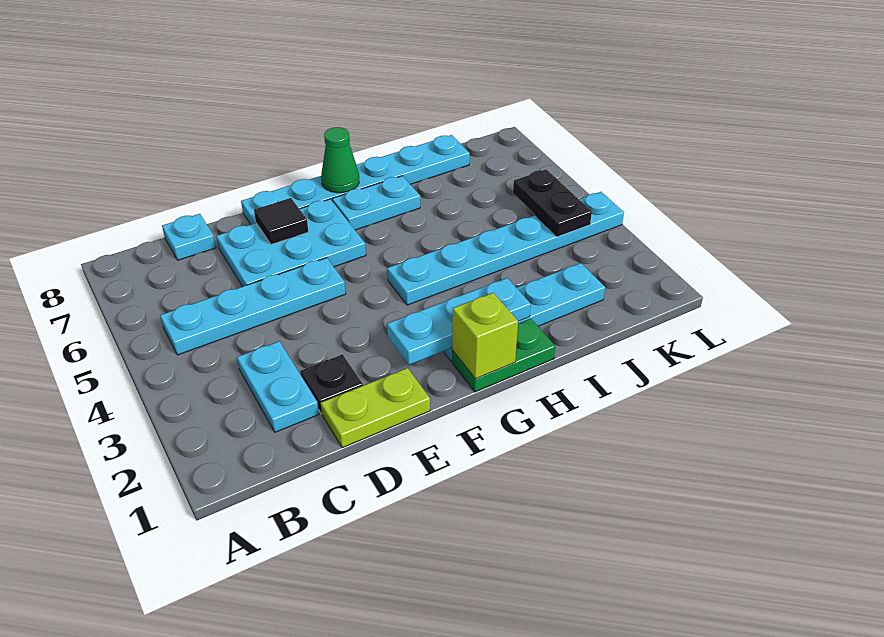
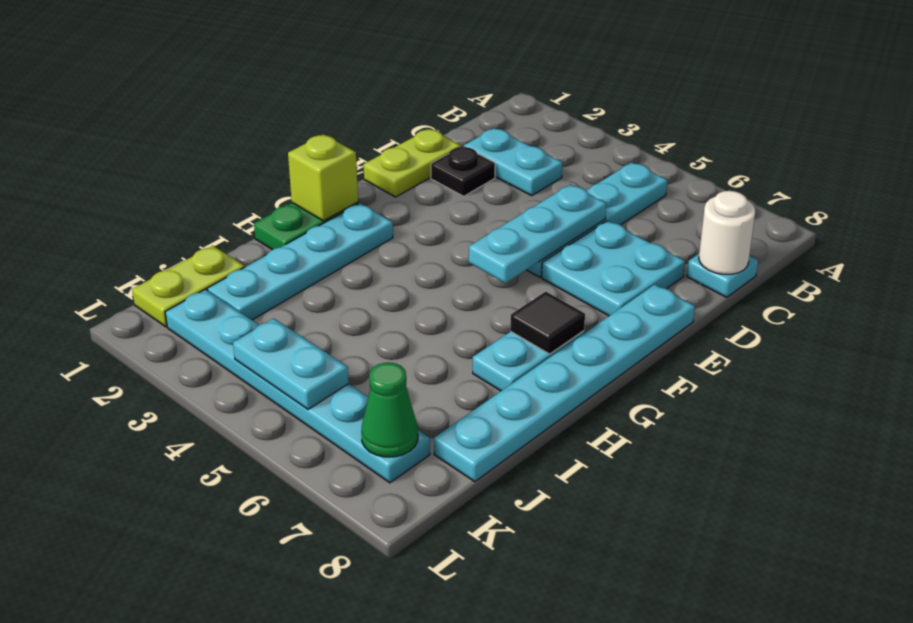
none -> white 1x1 round brick [699,191,755,274]
cyan 2x3 plate [216,199,366,287] -> cyan 2x2 plate [542,221,685,316]
black 1x1 tile [254,198,308,244] -> black 1x1 tile moved to [510,292,585,354]
cyan 1x3 plate [387,278,531,365] -> cyan 1x3 plate moved to [469,185,606,283]
cyan 1x6 plate [387,192,624,305] -> cyan 1x6 plate turned to [165,289,430,483]
green 1x1 cone [321,127,359,193] -> green 1x1 cone moved to [361,363,418,457]
none -> lime 1x2 plate [132,246,245,327]
black 1x2 plate [513,169,592,236] -> cyan 1x2 plate [233,318,349,409]

